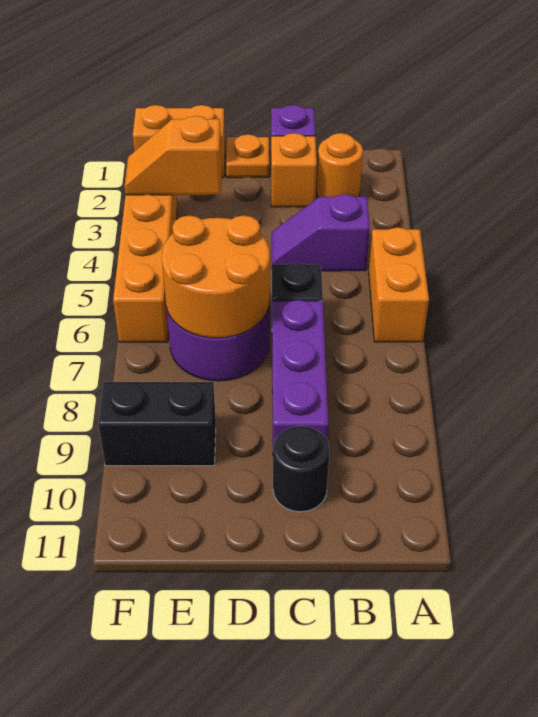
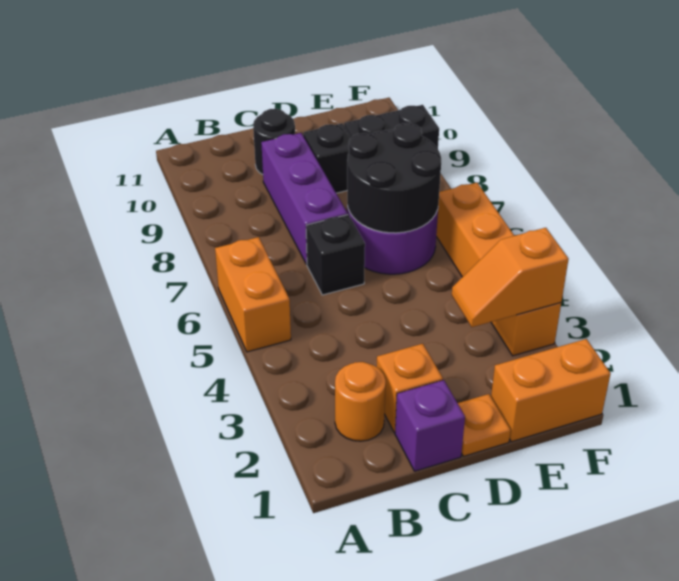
purple 1x2 slope [272,194,370,271] -> none
orange 2x2 round brick [162,215,270,338] -> black 2x2 round brick [347,123,441,233]
none -> black 1x1 brick [303,123,351,193]
orange 1x2 slope [124,116,222,195] -> orange 1x2 slope turned to [452,228,569,327]

